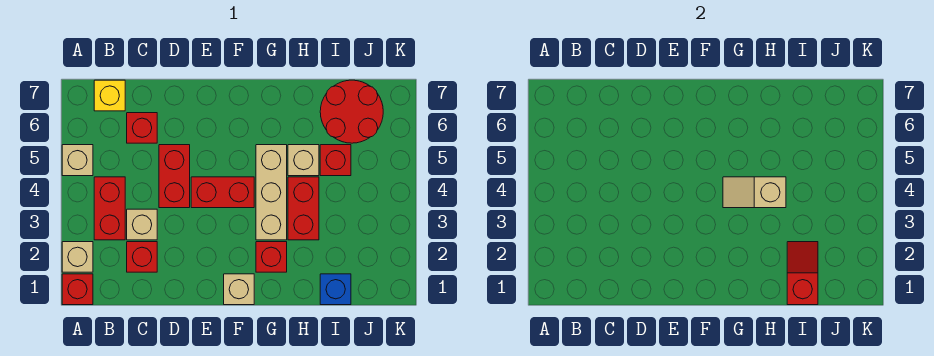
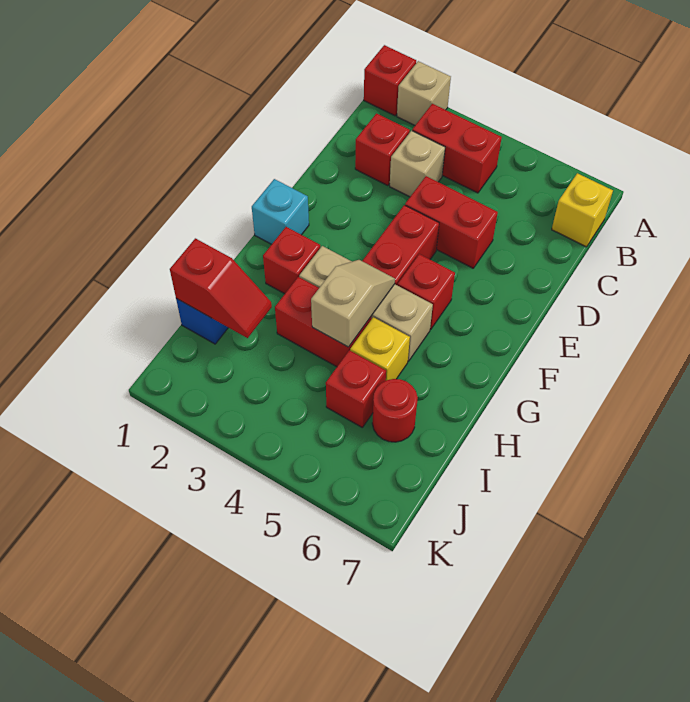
tan 1x1 brick [62,145,93,176] -> none
red 1x1 brick [127,113,157,143] -> red 1x1 brick moved to [397,254,455,329]
tan 1x1 brick [224,274,254,305] -> cyan 1x1 brick [252,179,309,244]
tan 1x1 brick [288,145,319,176] -> yellow 1x1 brick [350,317,410,380]
red 2x2 round brick [320,80,383,143] -> red 1x1 round brick [372,379,418,442]

